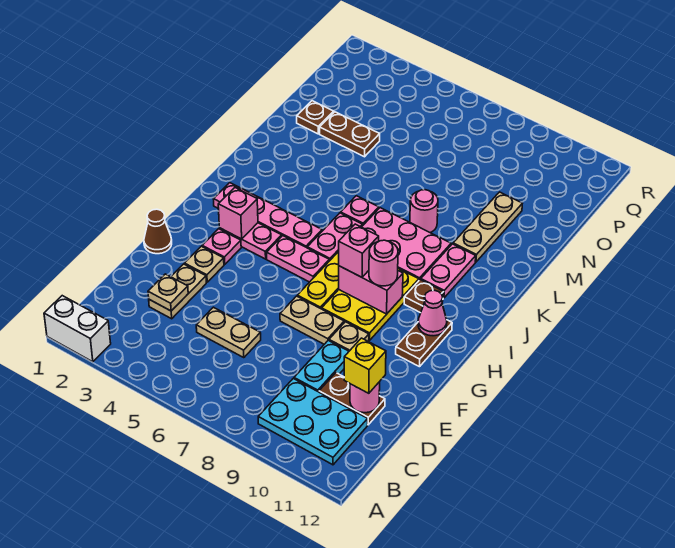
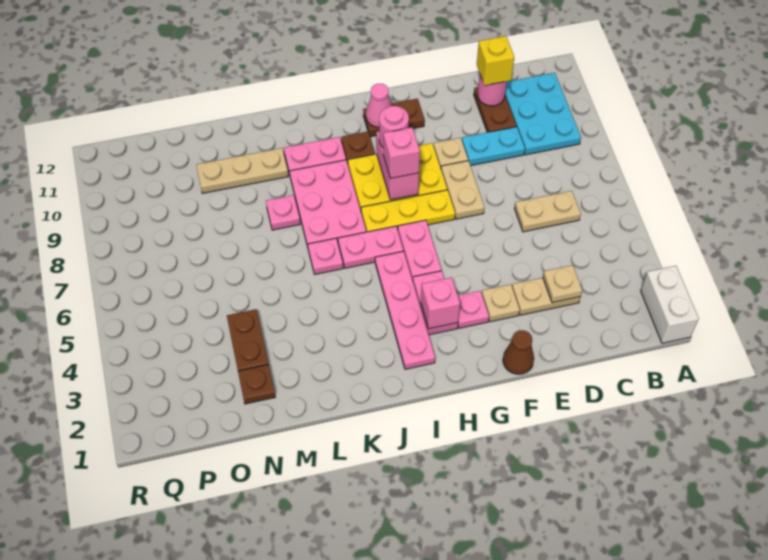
tan 1x2 plate [196,307,261,358] -> tan 1x2 plate turned to [515,191,581,232]
pink 1x1 round brick [410,190,438,232] -> pink 1x1 plate [266,195,300,230]

